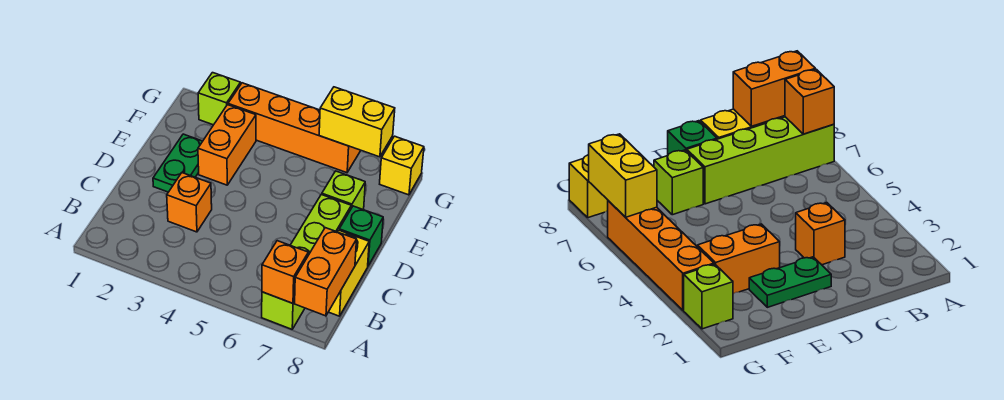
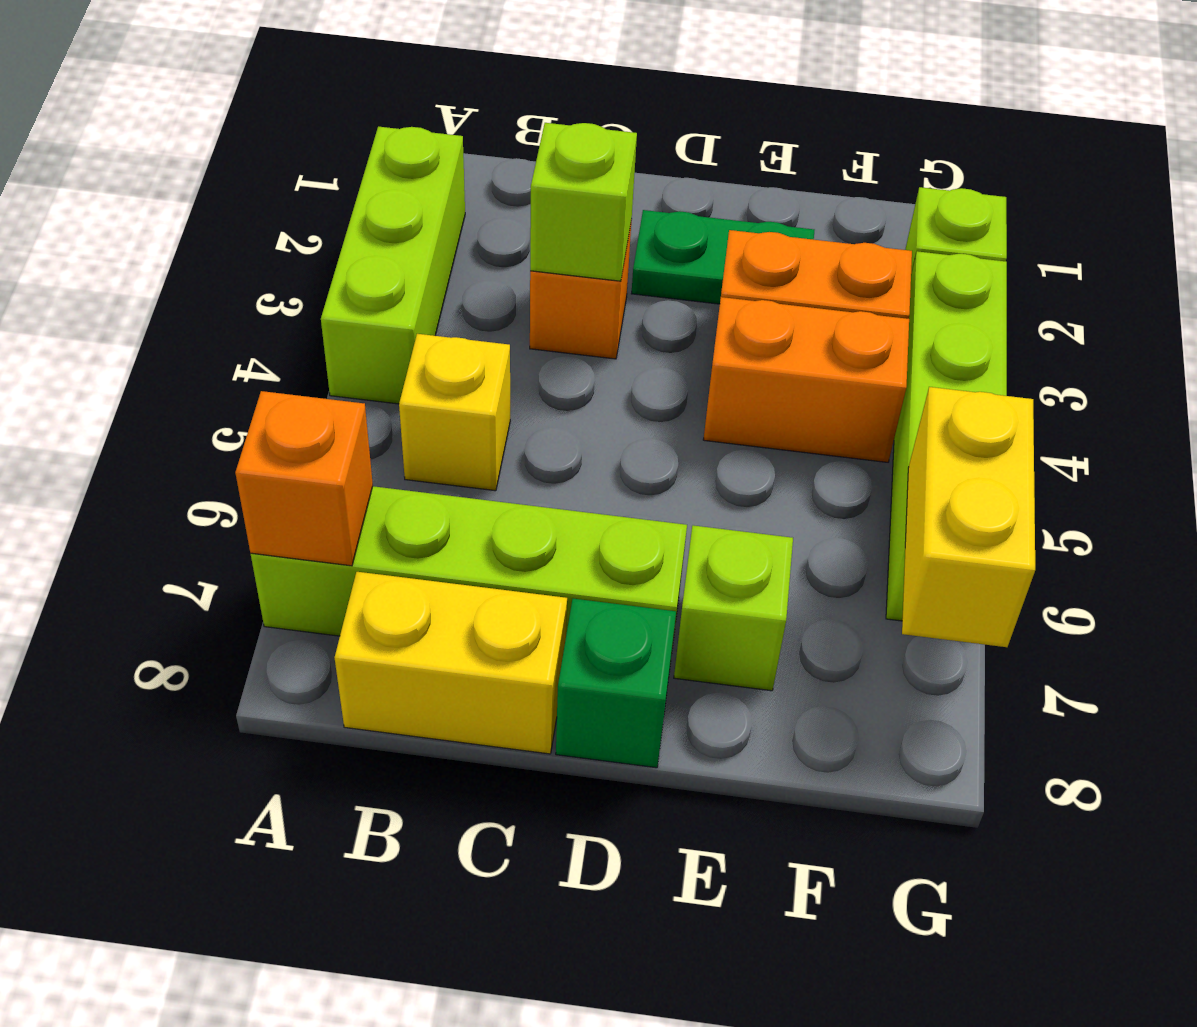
none -> lime 1x3 brick [321,127,465,404]
orange 1x2 brick [295,228,357,316] -> orange 1x2 brick moved to [703,297,909,462]
none -> lime 1x1 brick [530,123,637,281]
orange 1x4 brick [228,83,360,173] -> lime 1x4 brick [886,251,1007,621]
yellow 1x1 brick [380,136,424,195] -> yellow 1x1 brick moved to [399,334,510,491]

